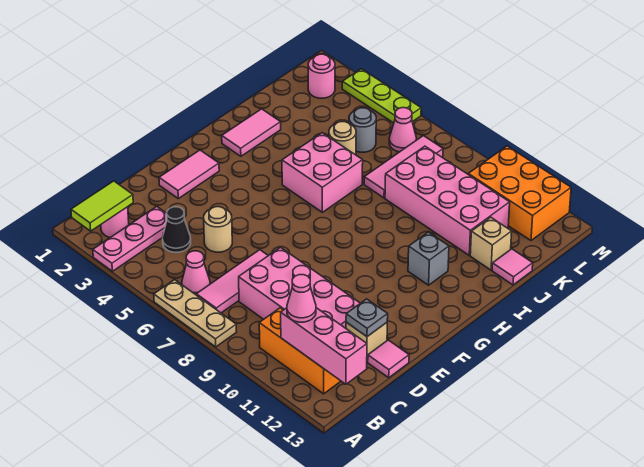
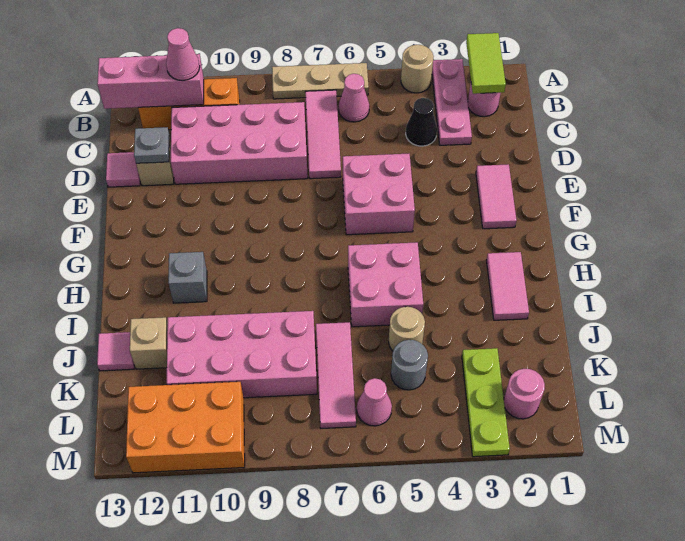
tan 1x1 round brick [204,207,232,252] -> tan 1x1 round brick moved to [401,45,434,93]
none -> pink 2x2 brick [343,154,415,235]
lime 1x3 plate [342,69,421,123] -> lime 1x3 plate turned to [462,348,510,457]

